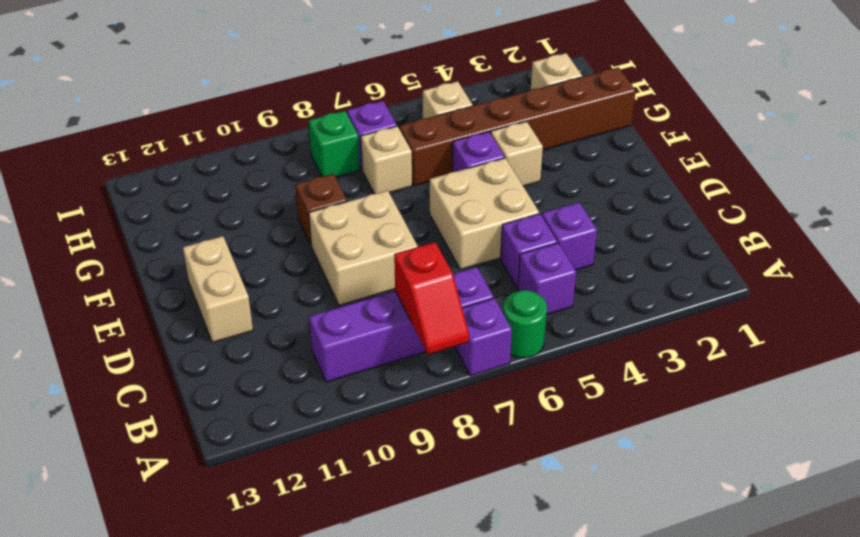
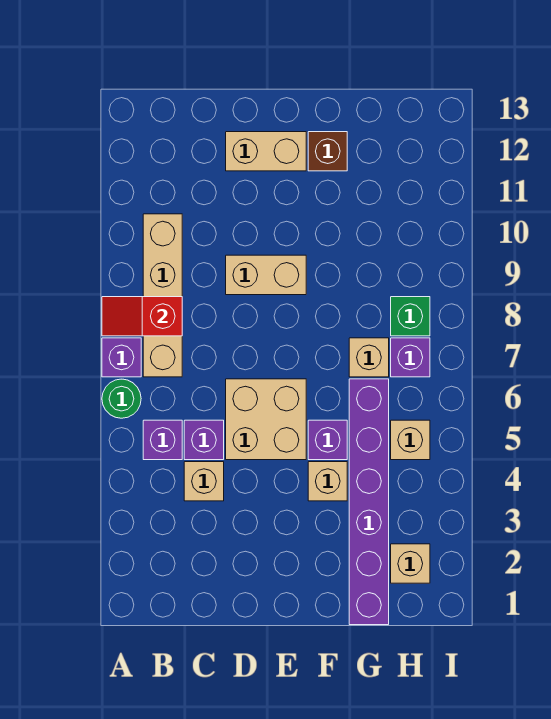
purple 1x4 brick [309,267,494,382] -> tan 1x4 brick [143,214,182,377]
purple 1x1 brick [542,202,597,270] -> tan 1x1 brick [184,462,224,501]
tan 2x2 brick [309,191,418,305] -> tan 1x2 brick [226,255,306,295]
brown 1x1 brick [295,174,347,246] -> brown 1x1 brick moved to [308,132,347,171]
brown 1x6 brick [399,67,636,186] -> purple 1x6 brick [349,379,389,625]

